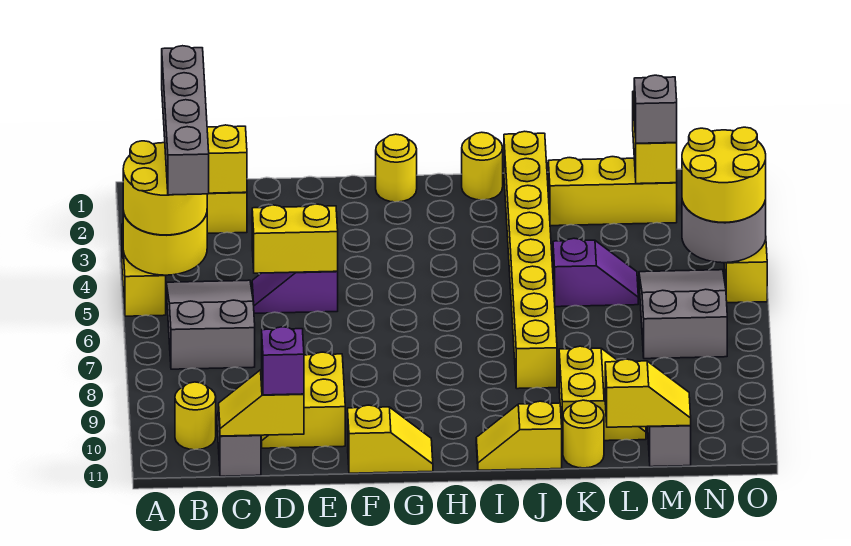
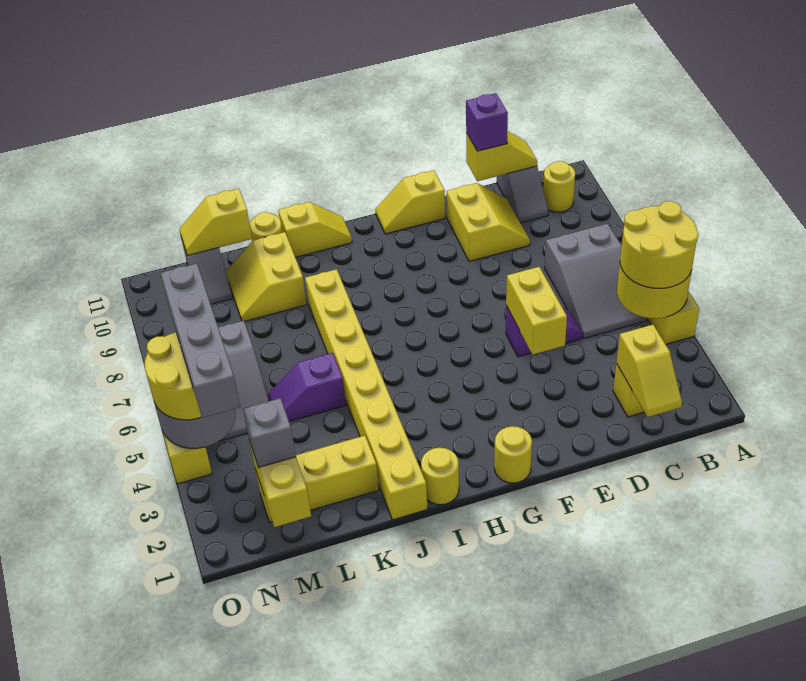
grey 1x4 brick [162,46,209,195] -> grey 1x4 brick moved to [161,263,240,418]
yellow 1x2 brick [252,204,338,273] -> yellow 1x2 brick turned to [506,267,567,355]

